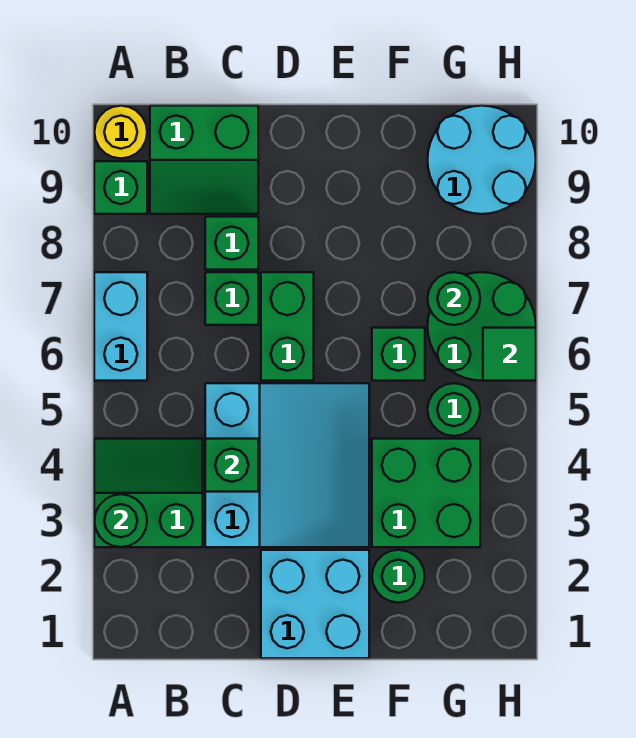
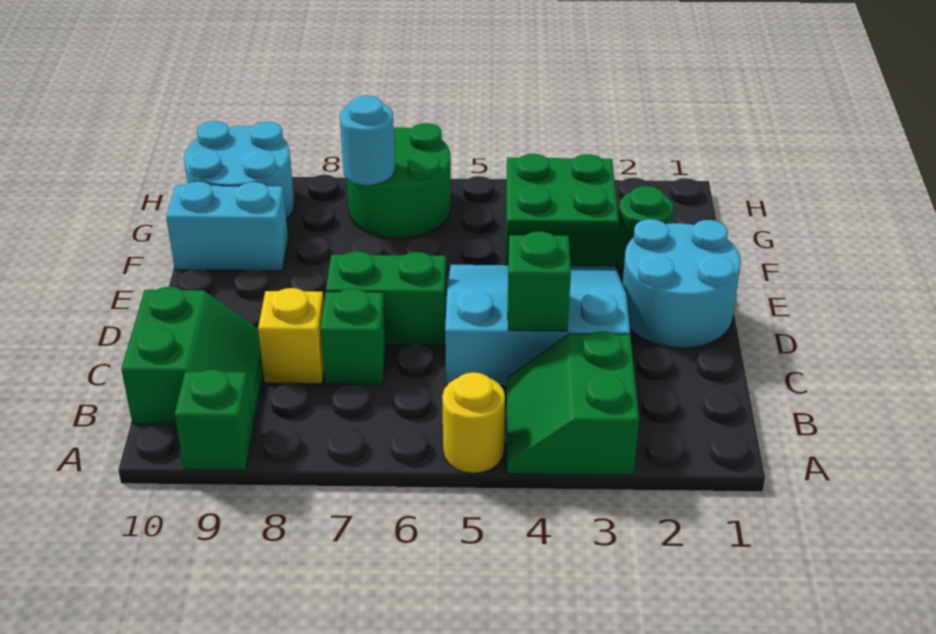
green 1x1 round brick [94,494,147,547] -> none
cyan 1x2 brick [94,272,147,381] -> cyan 1x2 brick moved to [166,182,288,271]
yellow 1x1 round brick [94,106,147,158] -> yellow 1x1 round brick moved to [442,372,505,473]
green 1x1 brick [205,217,258,270] -> yellow 1x1 brick [258,288,324,384]
cyan 2x2 brick [261,550,369,658] -> cyan 2x2 round brick [623,219,741,348]
green 1x1 brick [372,328,425,381] -> none
green 1x1 round brick [428,383,480,436] -> none
green 1x1 round brick [428,272,480,325] -> cyan 1x1 round brick [340,96,395,185]
green 1x1 tile [483,328,536,381] -> none

